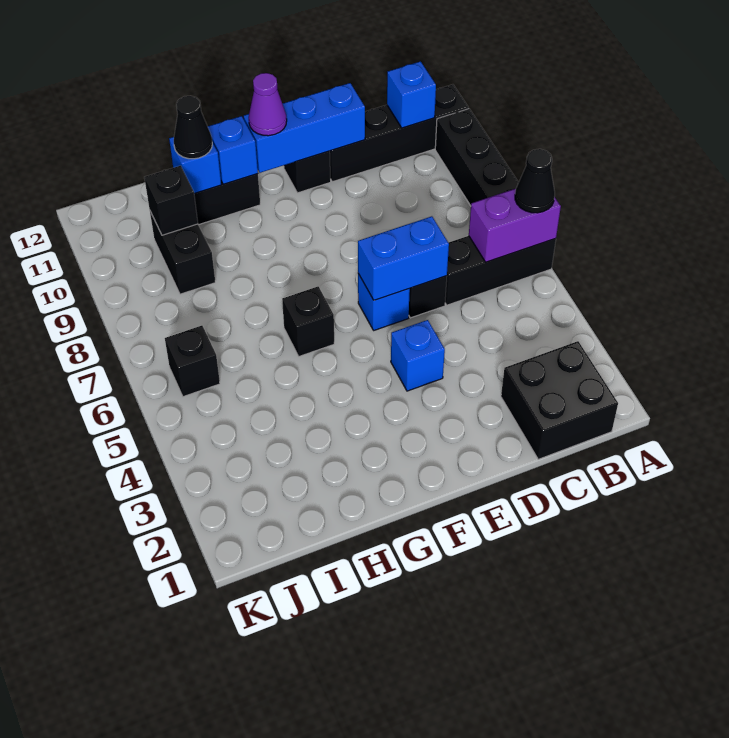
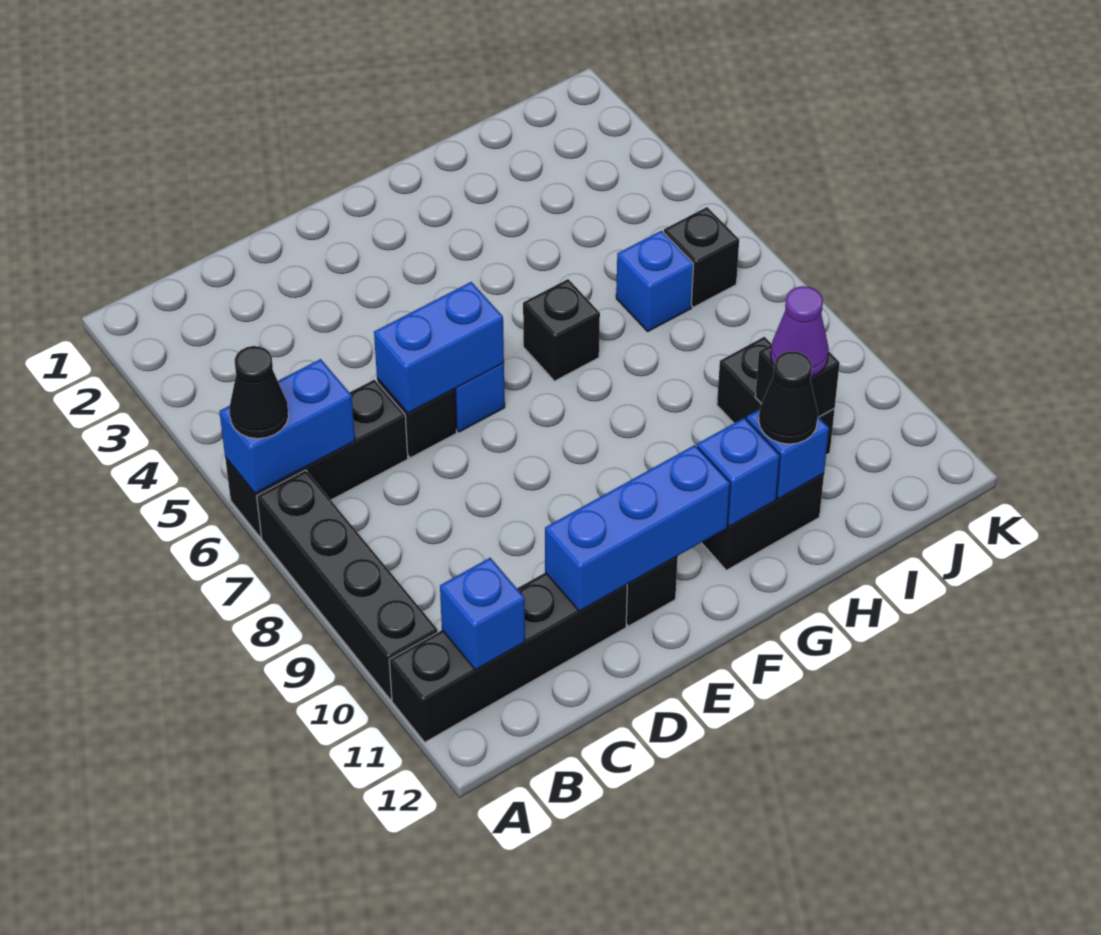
purple 1x2 brick [469,189,561,262] -> blue 1x2 brick [219,359,355,493]
black 2x2 brick [501,341,618,459] -> none
blue 1x1 brick [391,320,445,391] -> blue 1x1 brick moved to [616,231,693,331]
purple 1x1 cone [249,73,287,136] -> purple 1x1 cone moved to [770,286,829,376]

